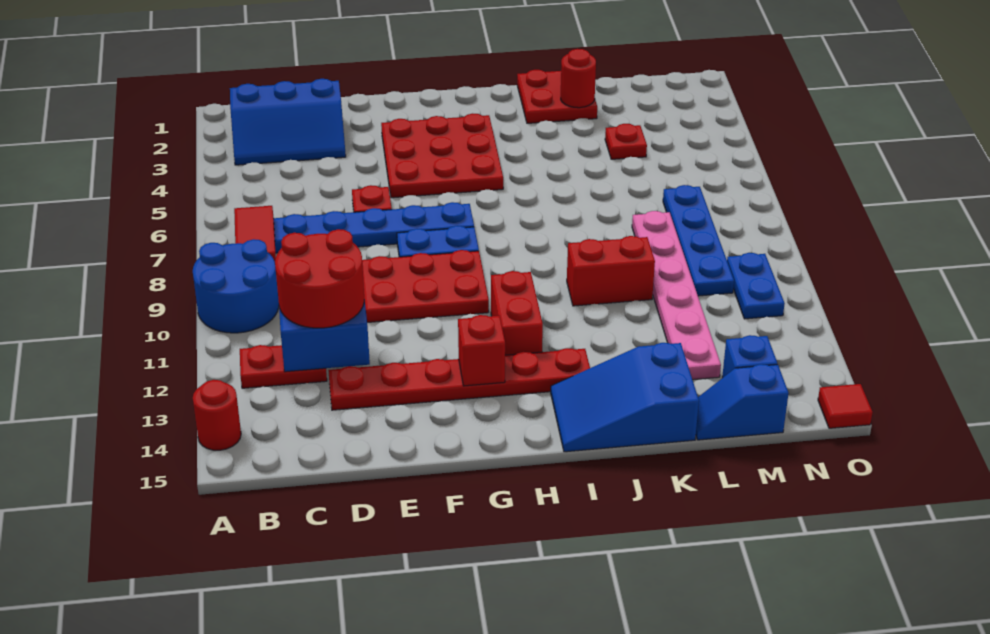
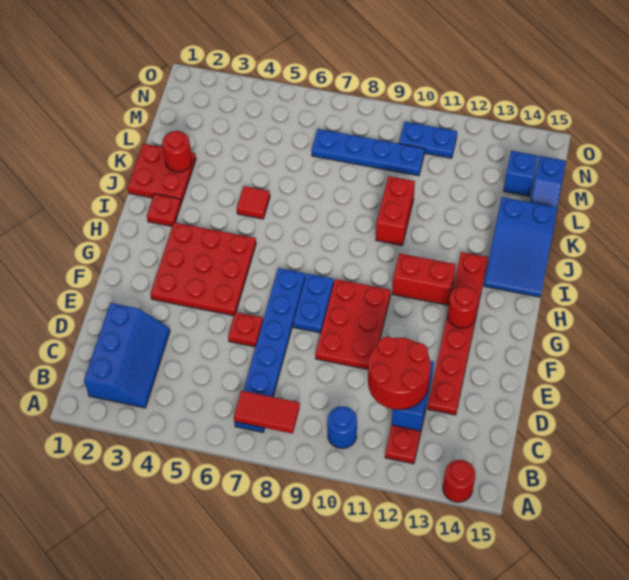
blue 2x2 round brick [193,239,279,333] -> blue 1x1 round brick [327,406,357,449]
red 1x1 brick [458,315,505,386] -> red 1x1 round brick [448,286,478,328]
red 1x1 plate [605,124,647,159] -> red 1x1 plate moved to [147,194,181,226]
pink 1x6 plate [632,211,721,380] -> none
red 1x1 tile [818,384,873,428] -> red 1x1 tile moved to [237,186,270,219]

